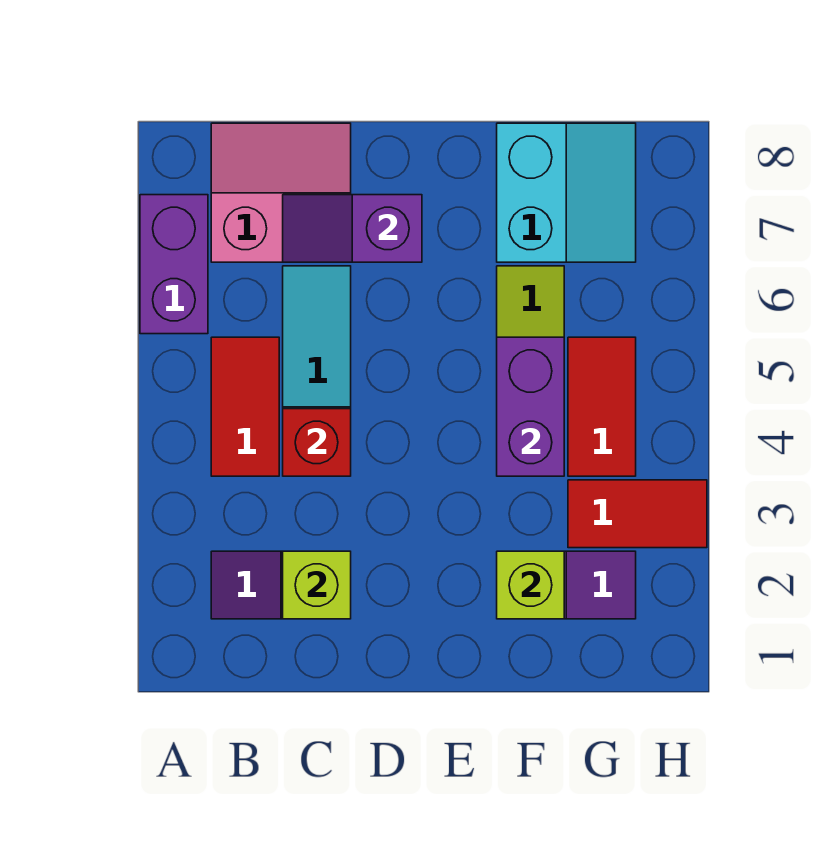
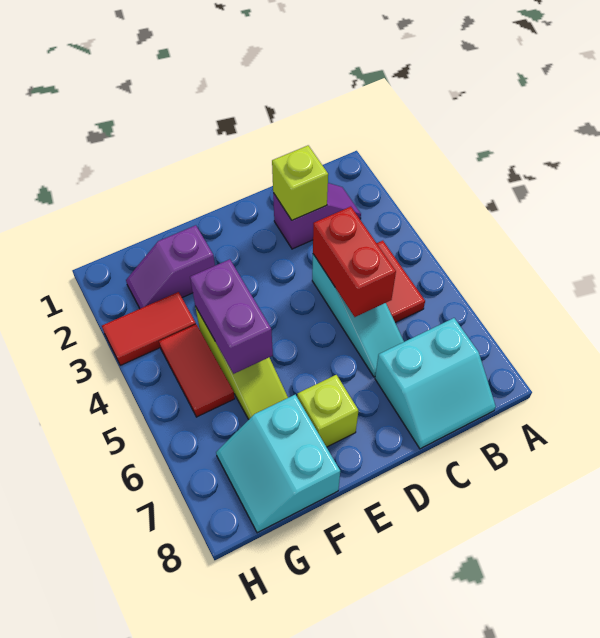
purple 1x2 brick [140,195,208,334] -> none
pink 2x2 slope [211,123,351,262] -> cyan 2x2 slope [375,318,496,449]
red 1x1 brick [283,409,351,476] -> red 1x2 brick [313,207,396,317]
purple 1x2 slope [283,195,422,262] -> none
lime 1x1 brick [497,551,564,619] -> lime 1x1 brick moved to [297,375,359,447]

